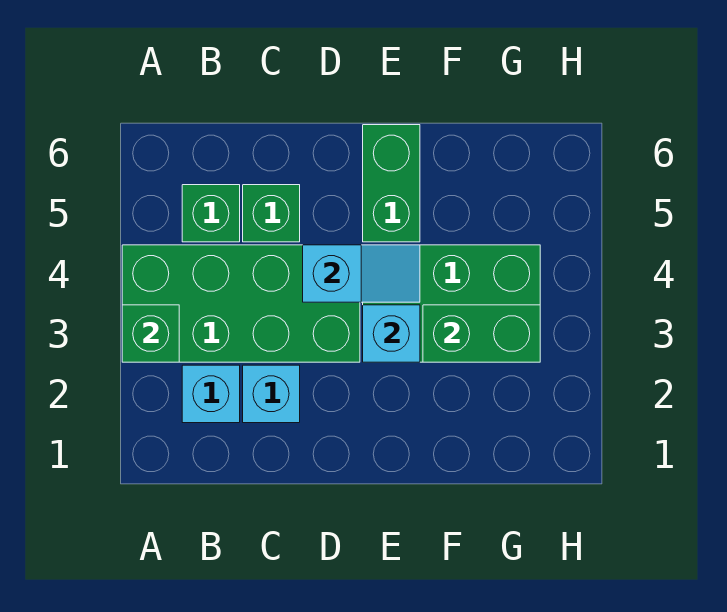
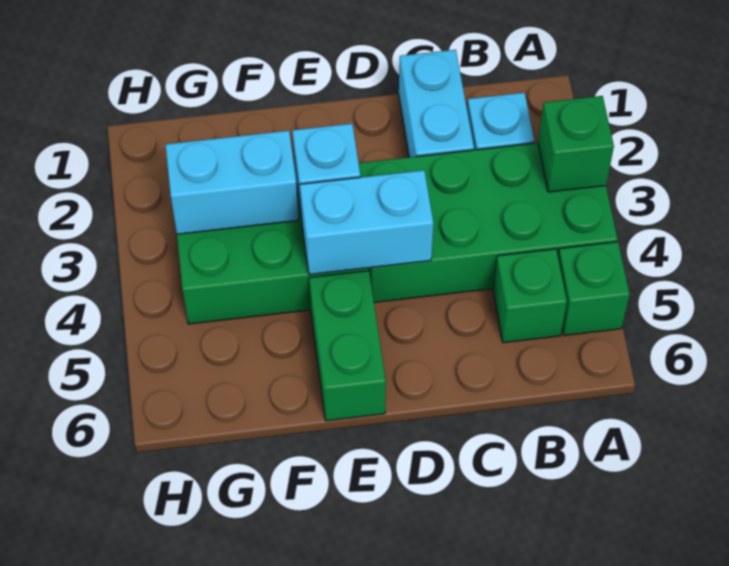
cyan 1x1 brick [243,365,300,423] -> cyan 1x2 brick [399,50,474,157]
green 1x1 brick [243,185,300,242] -> green 1x1 brick moved to [558,242,630,335]
cyan 1x2 slope [303,245,420,302] -> cyan 1x2 brick [300,170,433,274]
green 1x2 brick [423,305,540,362] -> cyan 1x2 brick [166,131,298,234]

